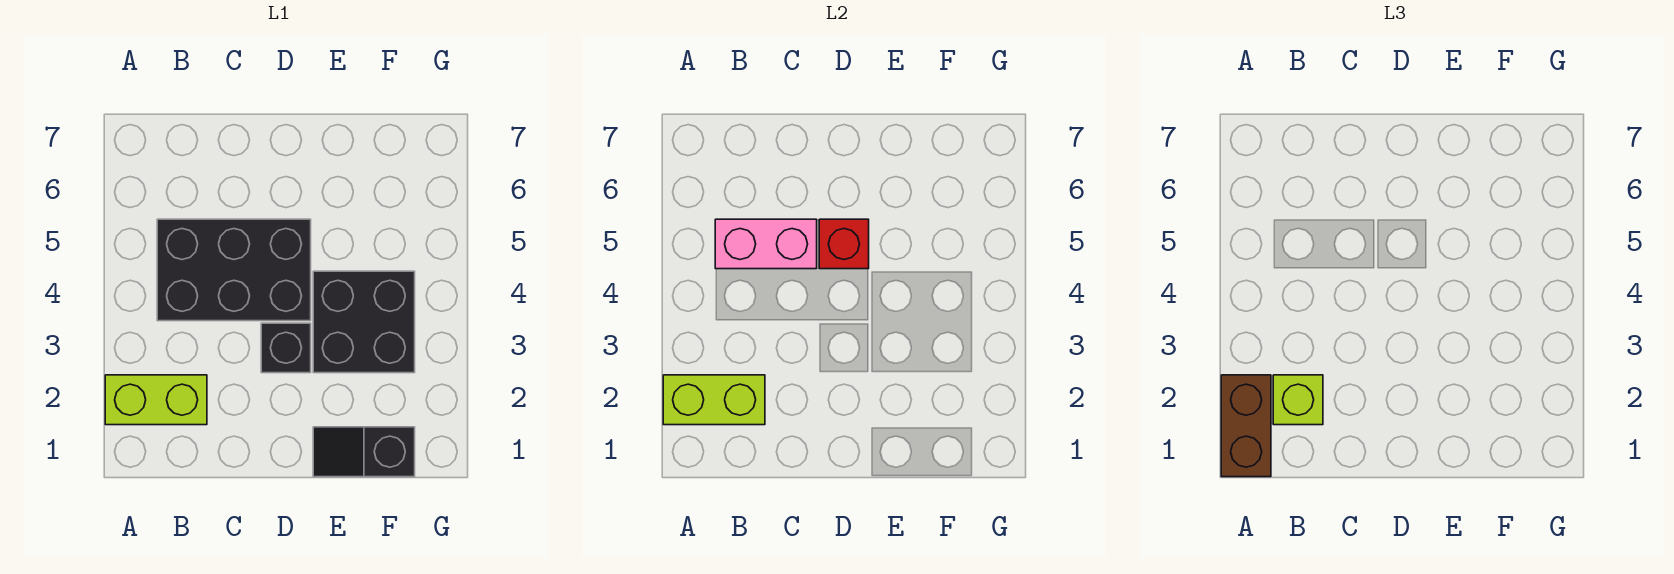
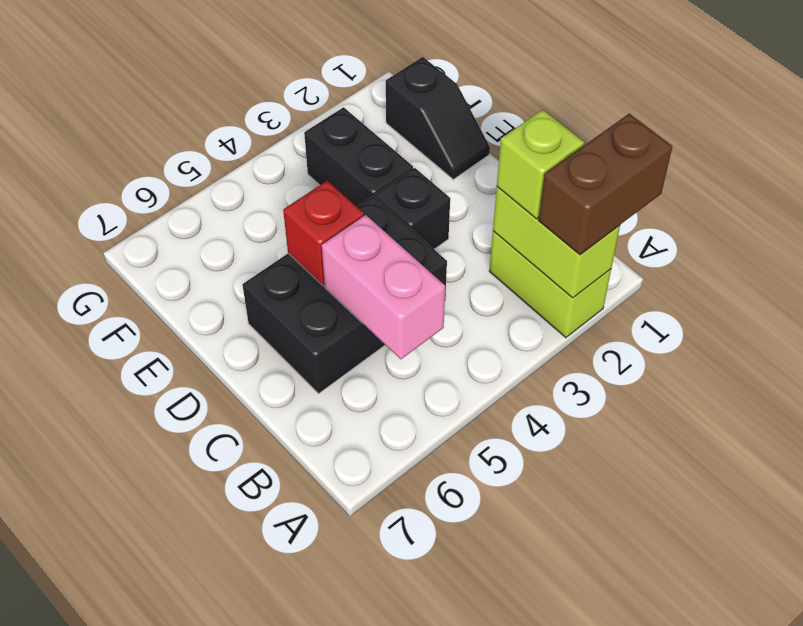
black 2x3 brick [157,219,311,321] -> black 2x3 brick turned to [242,196,447,393]
black 2x2 brick [313,271,415,373] -> black 1x2 brick [304,107,413,206]

